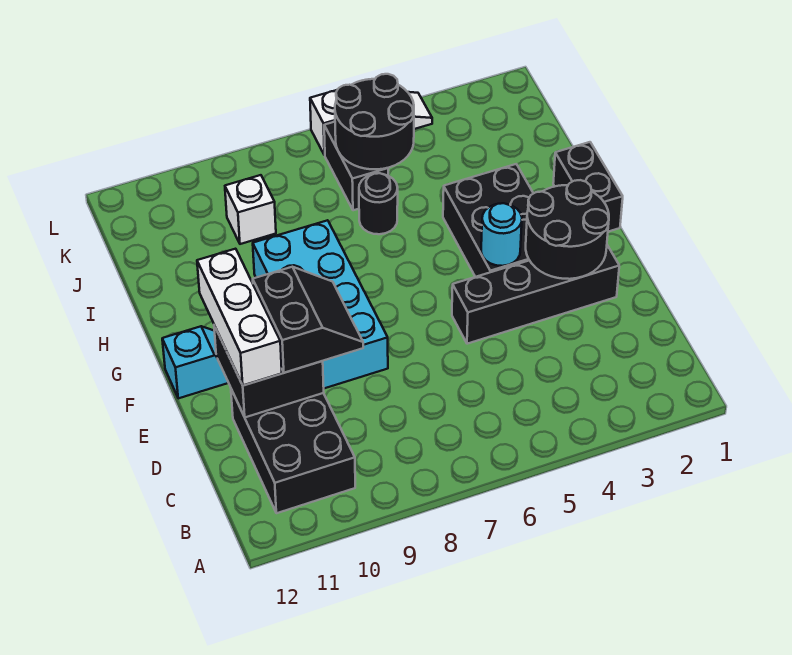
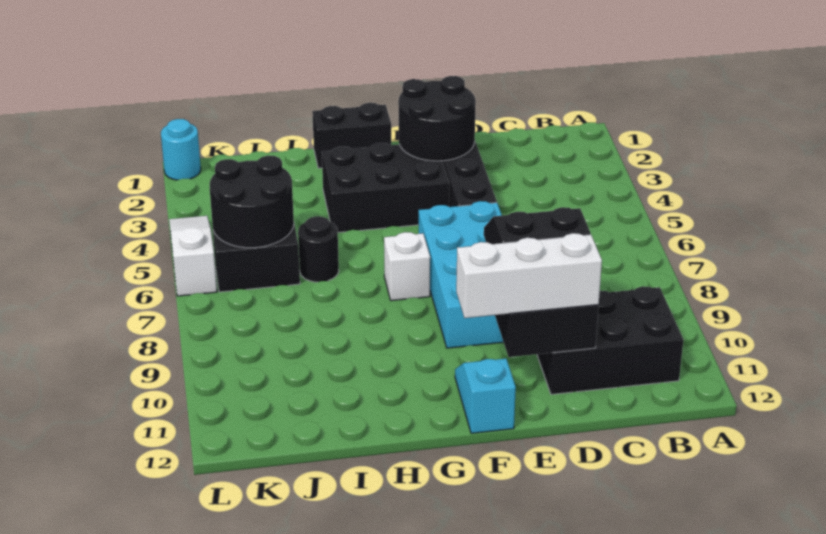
cyan 2x4 brick [253,220,388,388] -> cyan 2x4 brick turned to [418,201,503,348]
cyan 1x1 round brick [481,203,522,266] -> cyan 1x1 round brick moved to [161,119,201,180]
white 1x1 brick [225,175,276,244] -> white 1x1 brick moved to [384,232,430,301]

